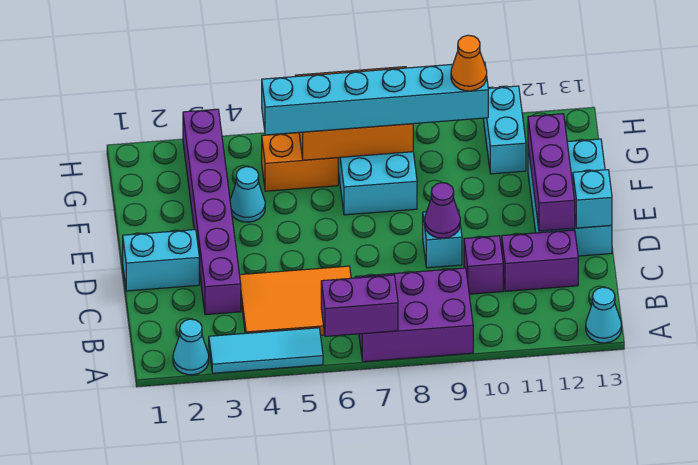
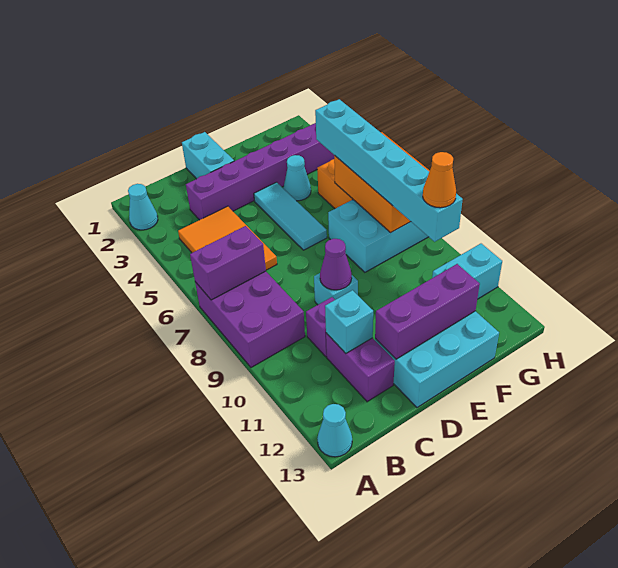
cyan 1x3 tile [209,328,323,373] -> cyan 1x3 tile moved to [254,182,327,250]
purple 1x2 brick [321,275,398,336] -> purple 1x2 brick turned to [190,226,266,300]
cyan 1x1 brick [573,170,612,228] -> cyan 1x1 brick moved to [325,290,373,353]

